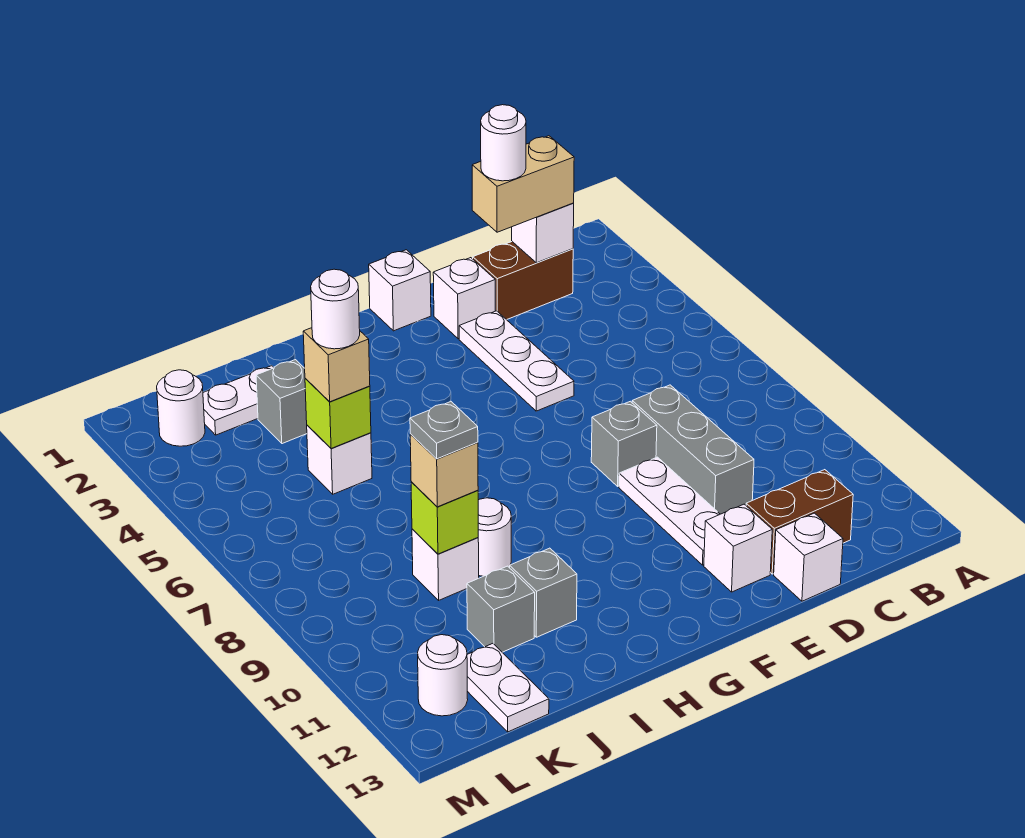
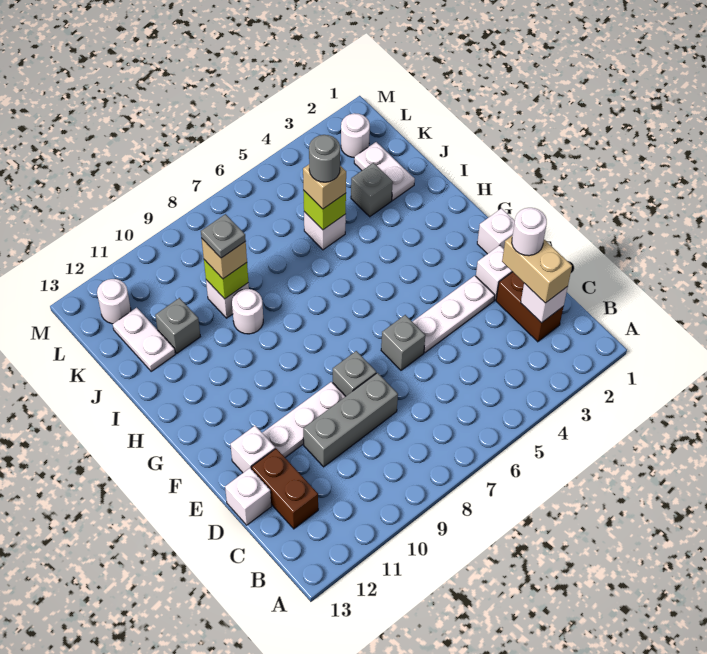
grey 1x1 brick [509,548,577,637] -> grey 1x1 brick moved to [381,315,425,370]
white 1x1 round brick [311,269,360,349] -> grey 1x1 round brick [309,135,340,182]
white 1x2 plate [467,644,549,732] -> white 1x2 plate turned to [113,308,175,371]

